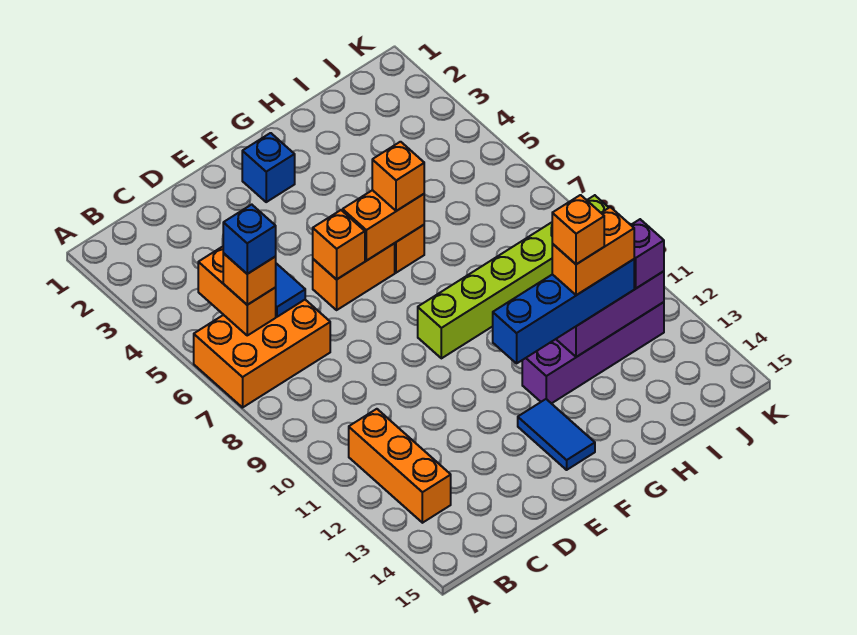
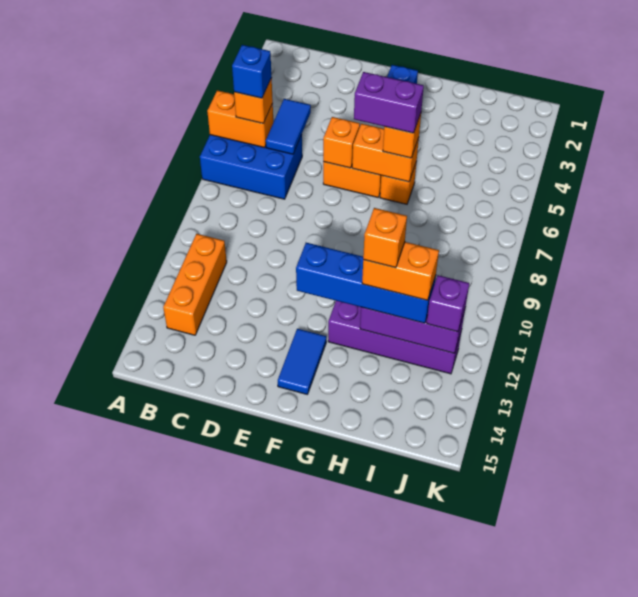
orange 2x3 brick [194,300,330,408] -> blue 2x3 brick [200,135,302,199]
orange 1x2 brick [198,247,276,335] -> orange 1x2 brick turned to [207,90,273,148]
none -> purple 1x2 brick [354,72,424,133]
lime 1x6 brick [418,195,609,358] -> none

